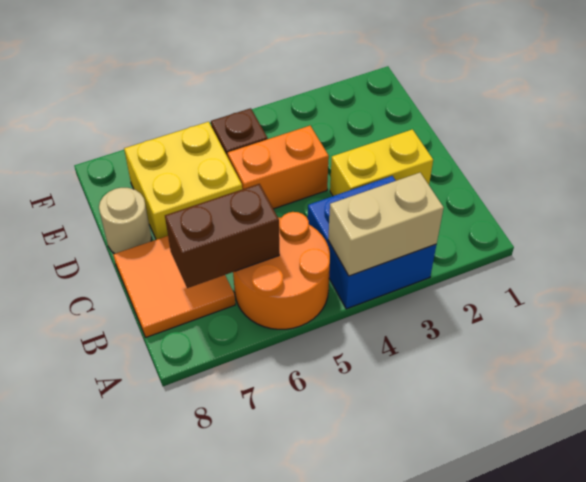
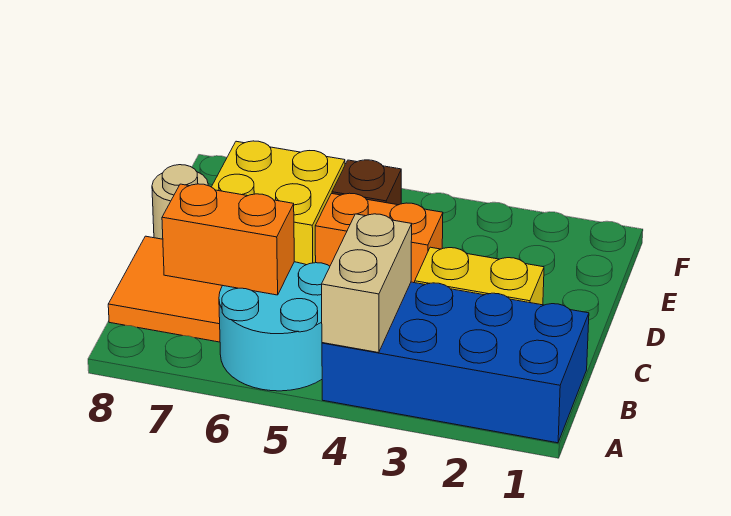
blue 2x2 brick [308,176,436,309] -> blue 2x4 brick [322,282,589,443]
tan 1x2 brick [328,173,444,276] -> tan 1x2 brick turned to [322,214,412,353]
orange 2x2 round brick [233,212,330,329] -> cyan 2x2 round brick [219,262,330,391]
brown 1x2 brick [165,184,279,288] -> orange 1x2 brick [162,184,294,295]

